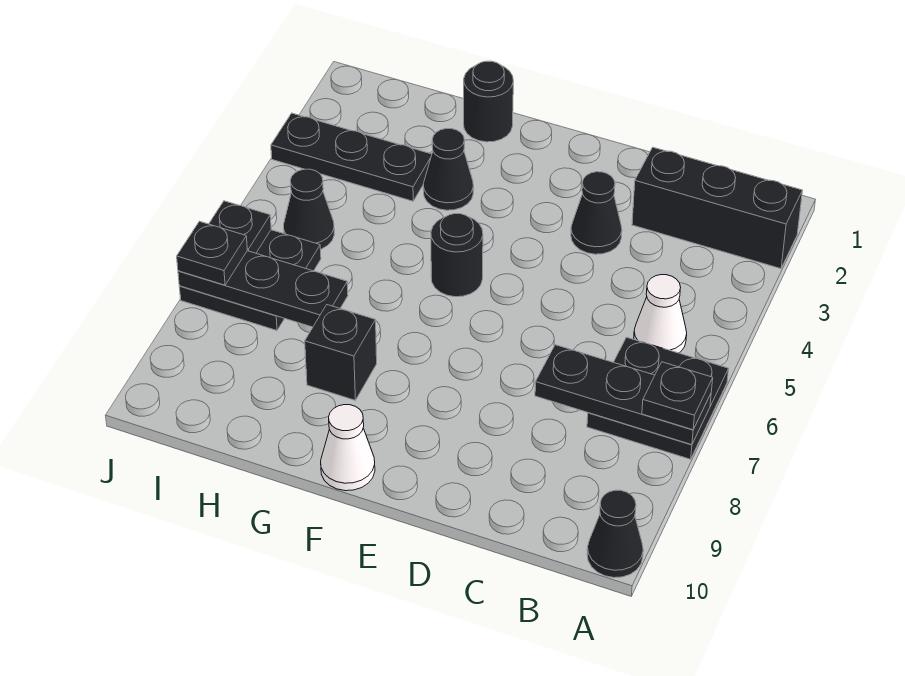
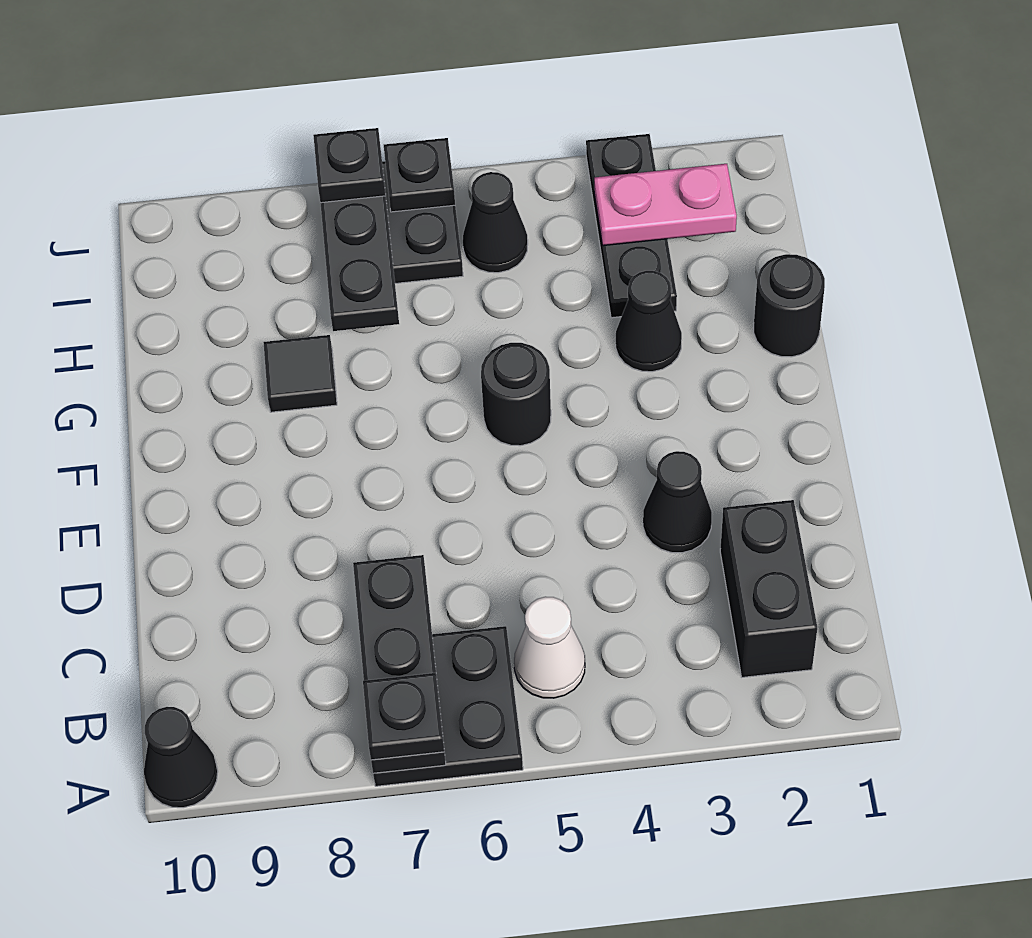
black 1x3 brick [632,147,802,269] -> black 1x2 brick [720,500,817,677]
white 1x1 cone [321,405,375,491] -> none
black 1x1 brick [305,305,377,400] -> black 1x1 tile [263,335,337,412]
none -> pink 1x2 plate [594,164,737,246]

